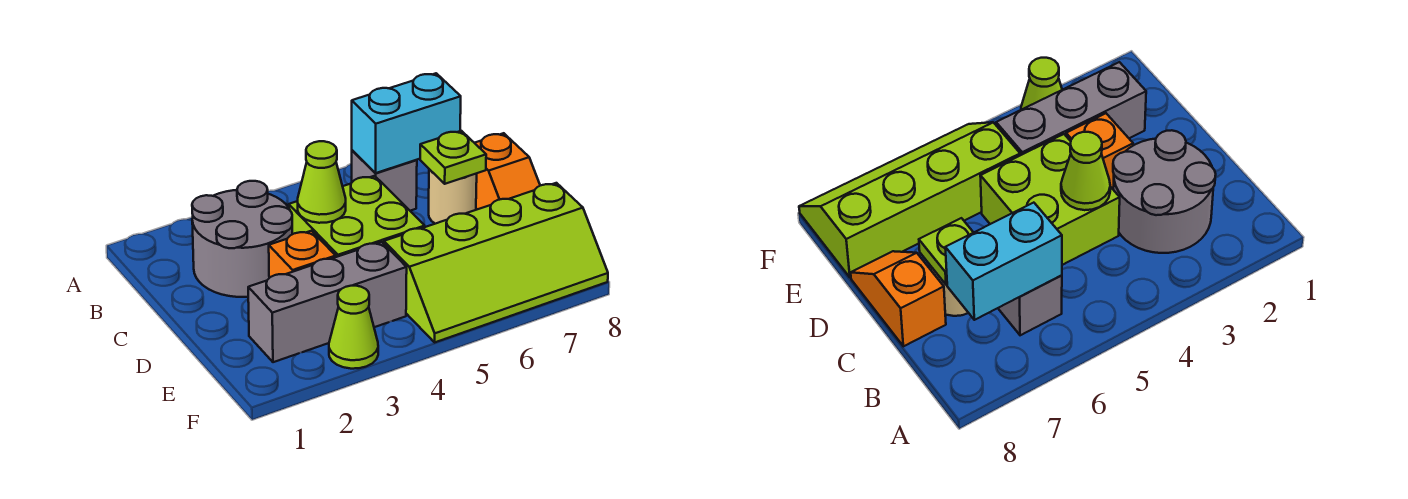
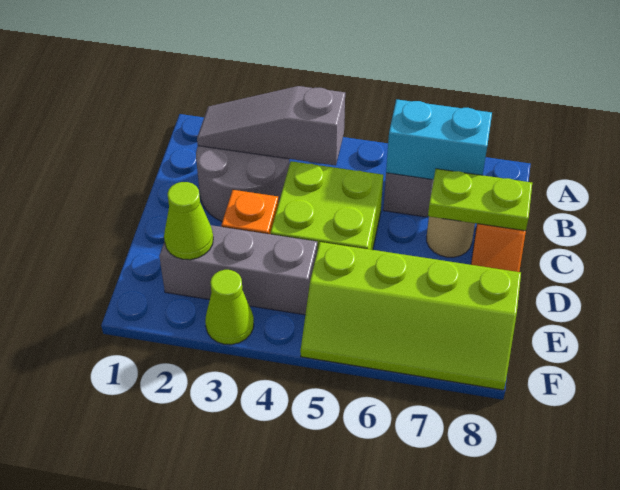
none -> grey 1x3 slope [197,86,345,166]
lime 1x1 cone [298,141,346,223] -> lime 1x1 cone moved to [164,182,213,260]
lime 1x1 plate [420,131,486,184] -> lime 1x2 plate [428,169,532,231]

